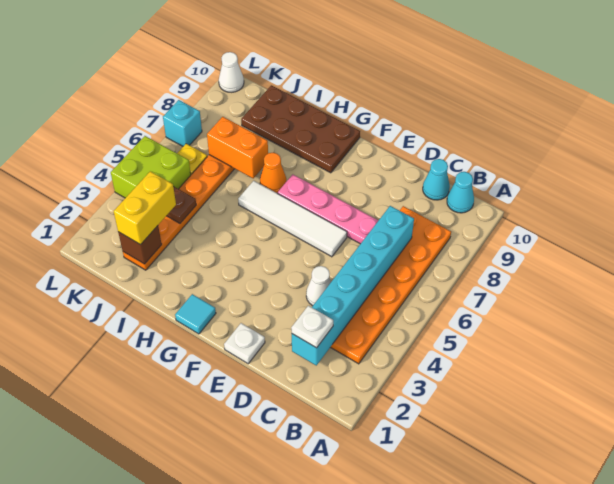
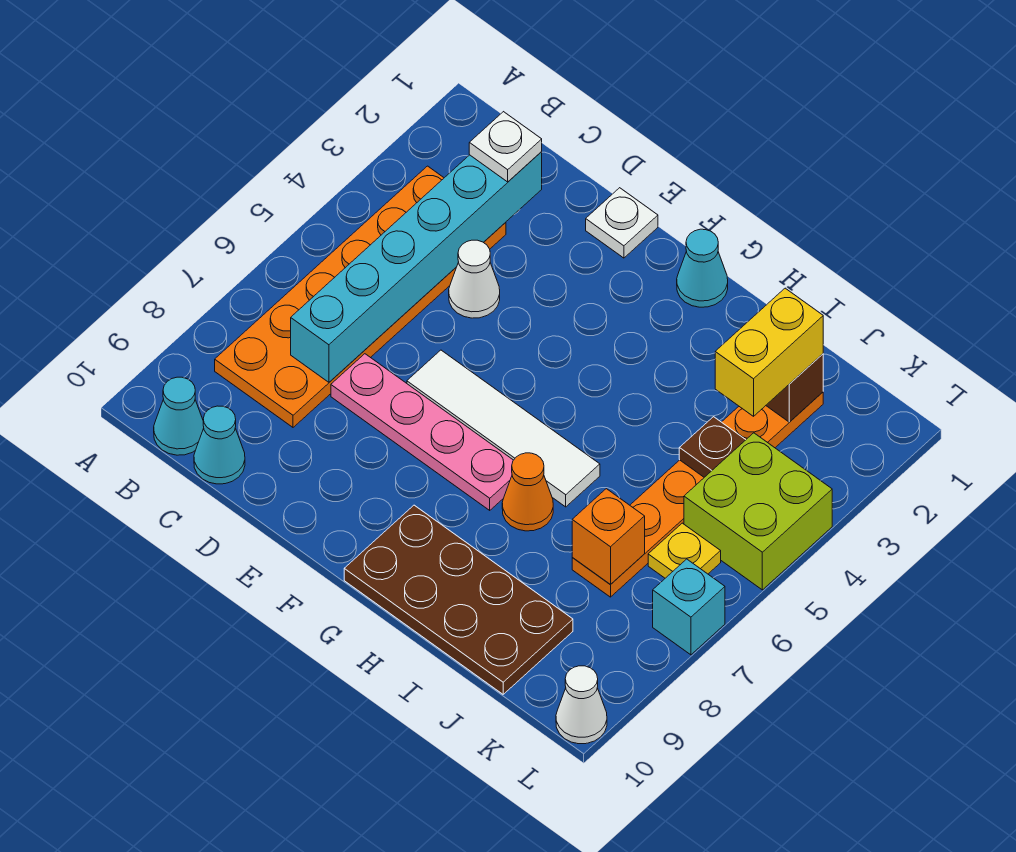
cyan 1x1 tile [175,294,216,334] -> cyan 1x1 cone [677,229,728,307]
orange 1x2 brick [207,117,268,178] -> orange 1x1 brick [572,489,645,585]

